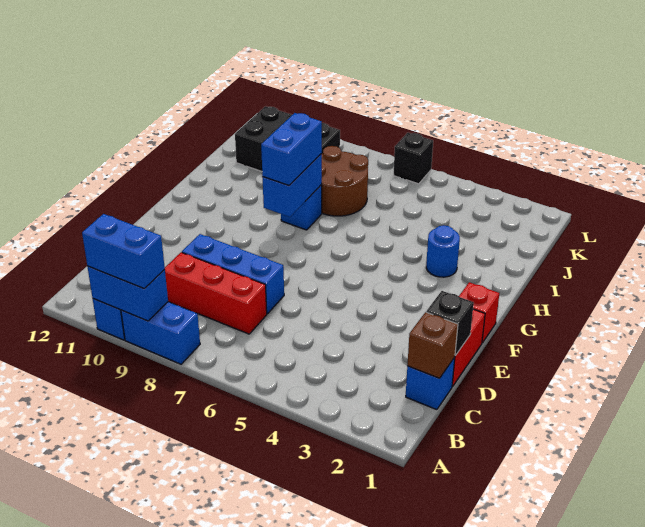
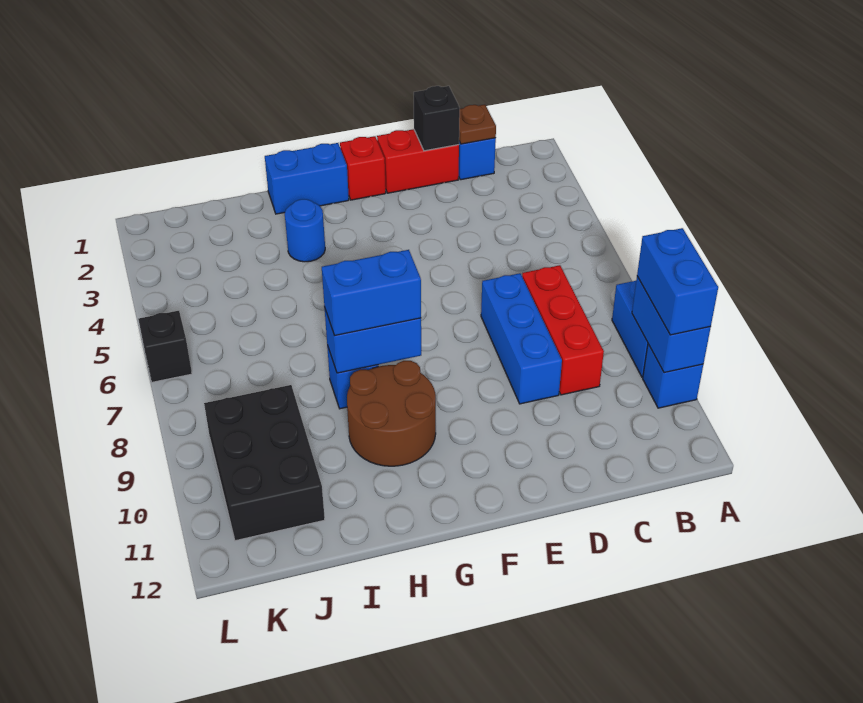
brown 1x1 brick [407,312,458,378] -> brown 1x1 plate [459,105,496,144]
none -> blue 1x2 brick [265,143,349,214]
brown 2x2 round brick [321,146,368,216] -> brown 2x2 round brick moved to [347,361,436,466]

